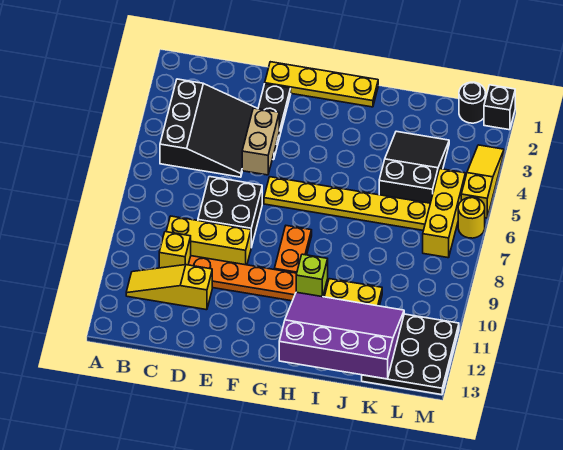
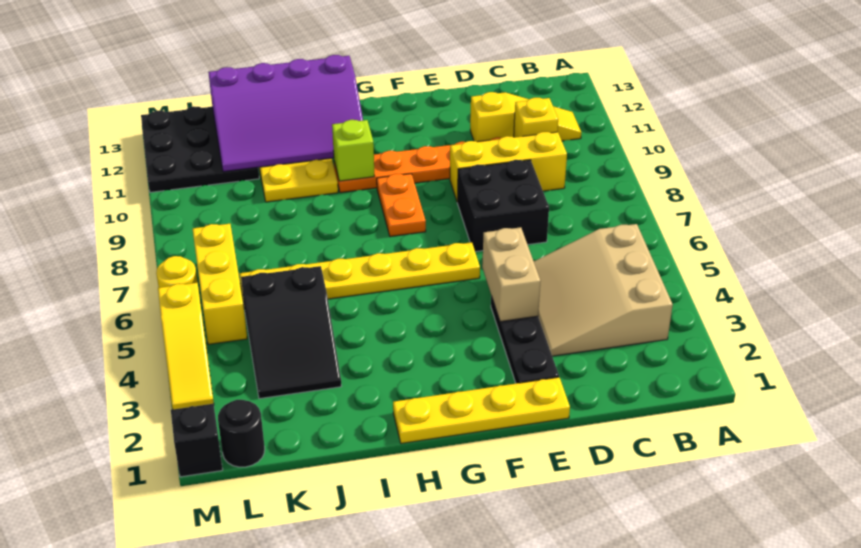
black 3x3 slope [160,79,257,177] -> tan 3x3 slope [534,224,673,356]

